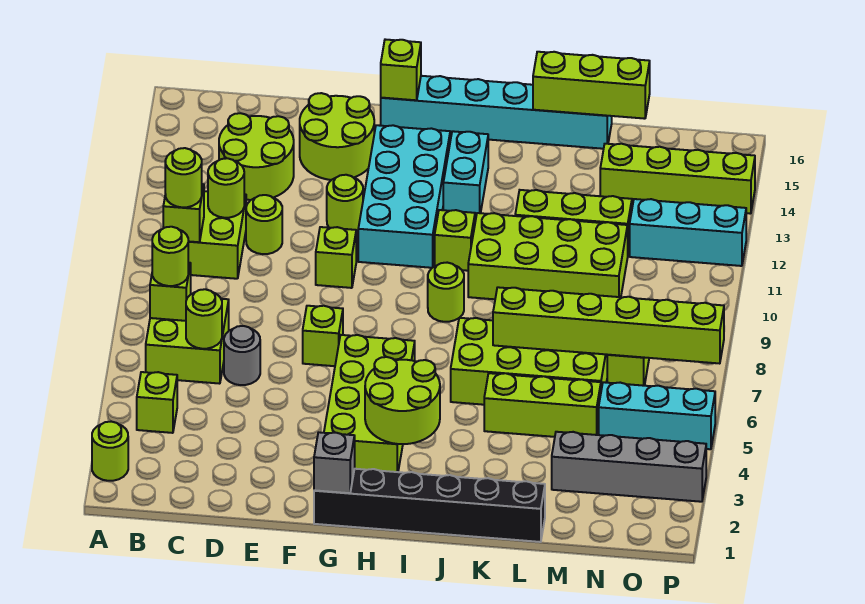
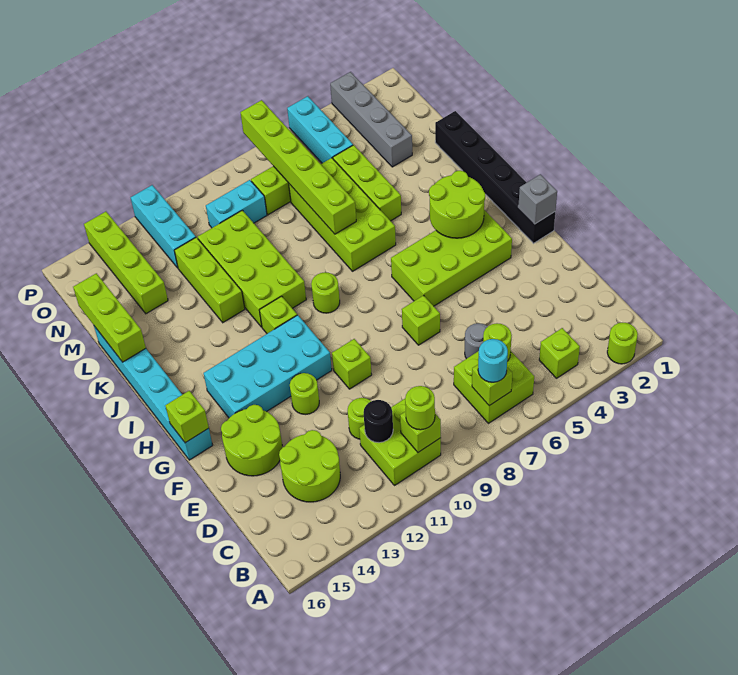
lime 1x1 round brick [152,227,189,286] -> cyan 1x1 round brick [478,339,508,382]
lime 1x1 round brick [208,158,244,218] -> black 1x1 round brick [364,400,393,443]
cyan 1x2 brick [443,131,488,218] -> cyan 1x2 brick moved to [206,180,267,228]

